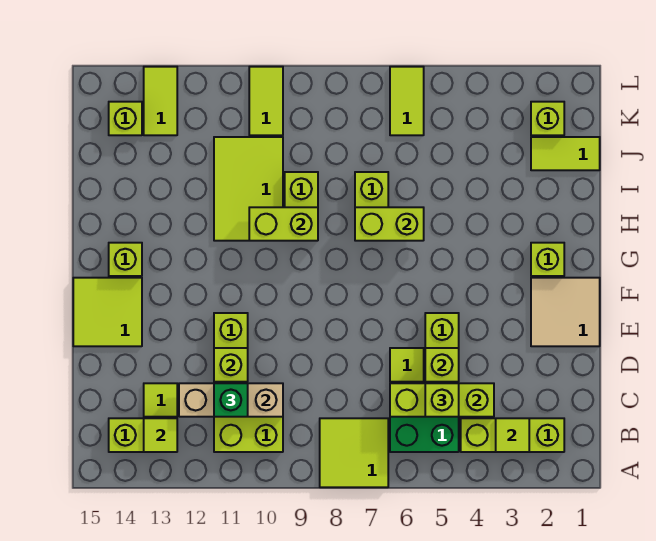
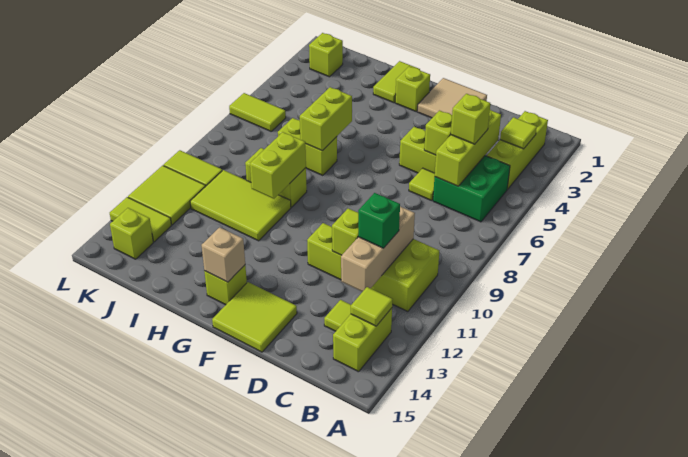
lime 2x2 tile [320,418,388,487] -> lime 2x2 tile moved to [128,165,206,225]
none -> tan 1x1 brick [202,227,245,282]
lime 1x2 tile [531,137,600,170] -> lime 1x2 tile moved to [373,61,420,103]

